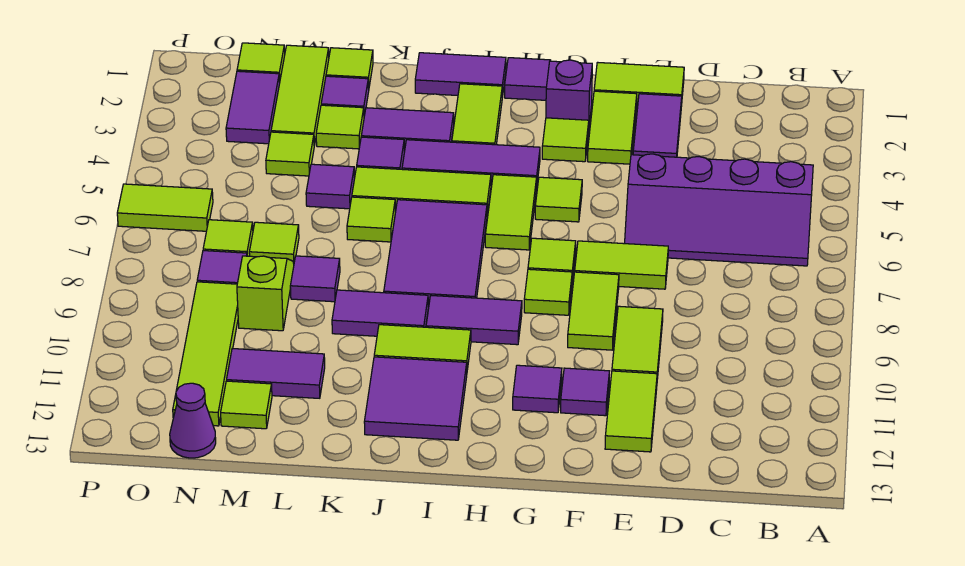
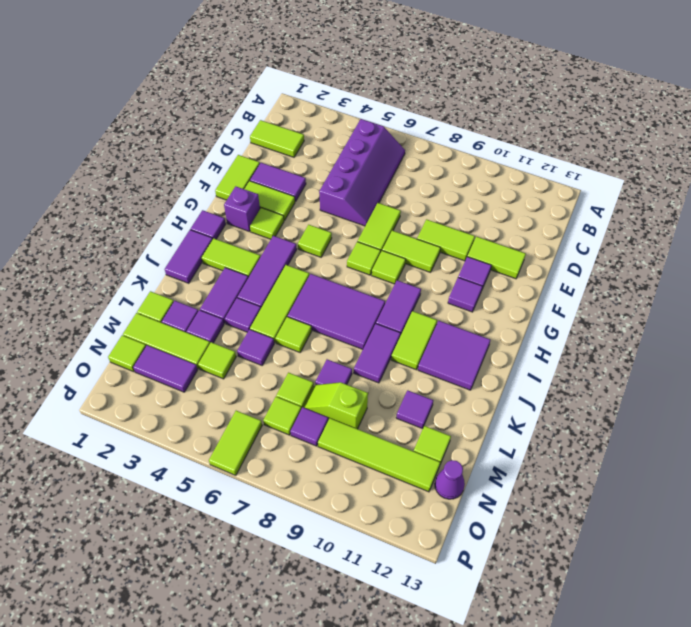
lime 1x2 tile [485,175,537,250] -> lime 1x2 tile moved to [250,120,304,157]
lime 1x1 tile [316,105,364,149] -> purple 1x1 tile [187,310,224,343]
purple 1x2 tile [227,349,325,398] -> purple 1x1 tile [396,390,433,429]

